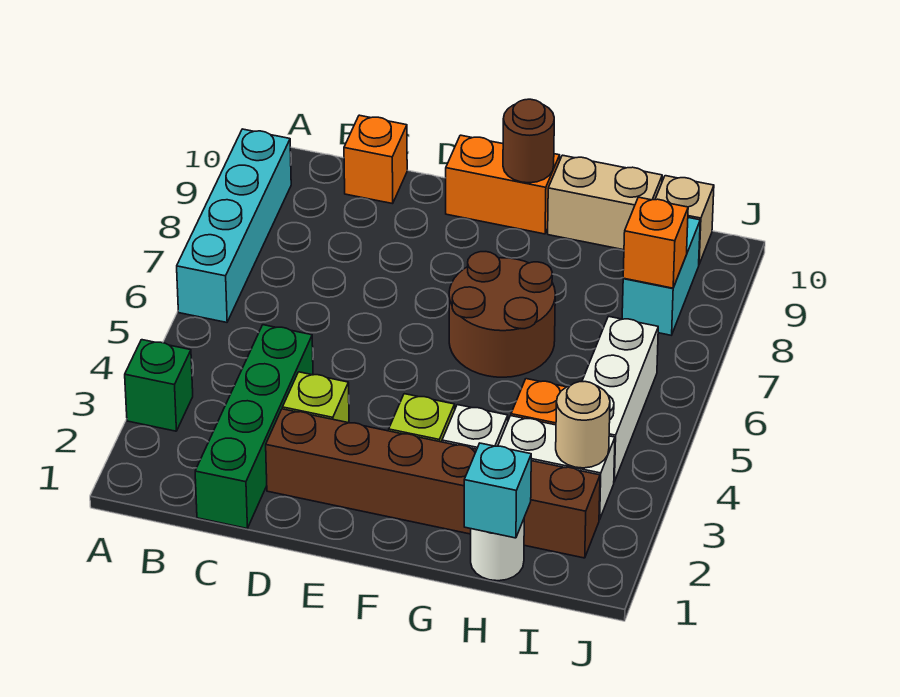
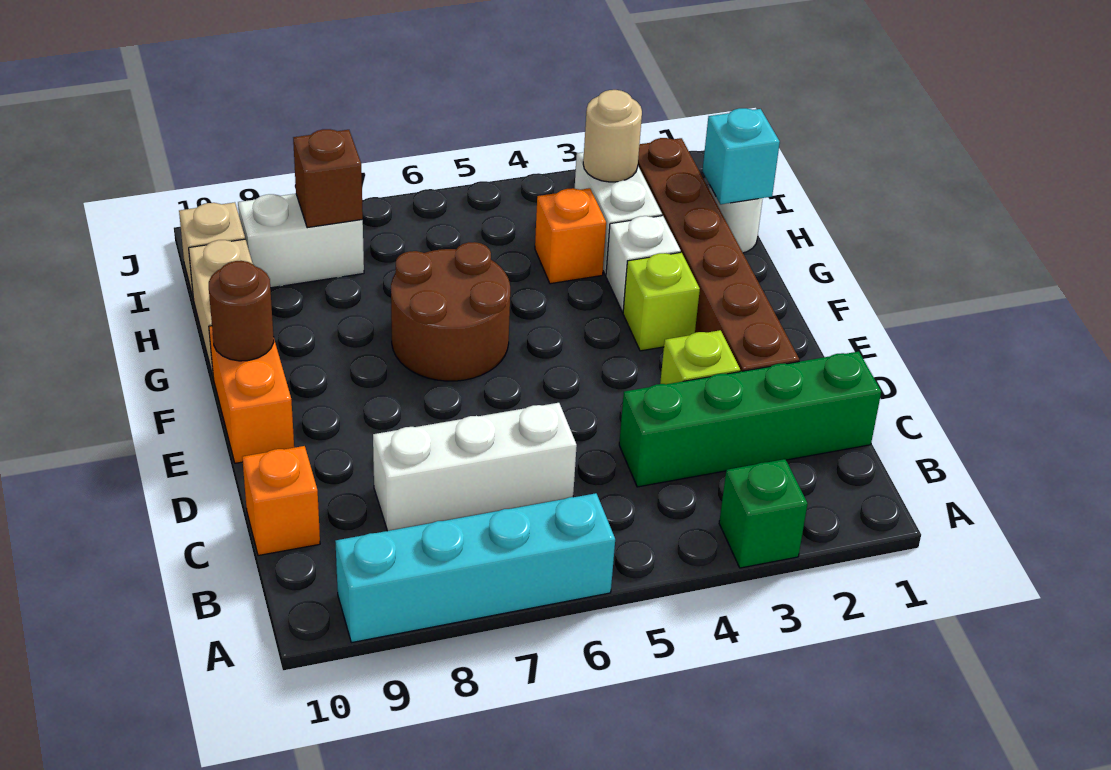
white 1x3 brick [582,316,658,482] -> white 1x3 brick moved to [373,403,577,531]
cyan 1x2 brick [622,218,700,335] -> white 1x2 brick [238,194,364,288]
orange 1x1 brick [623,197,688,288] -> brown 1x1 brick [293,129,363,228]

